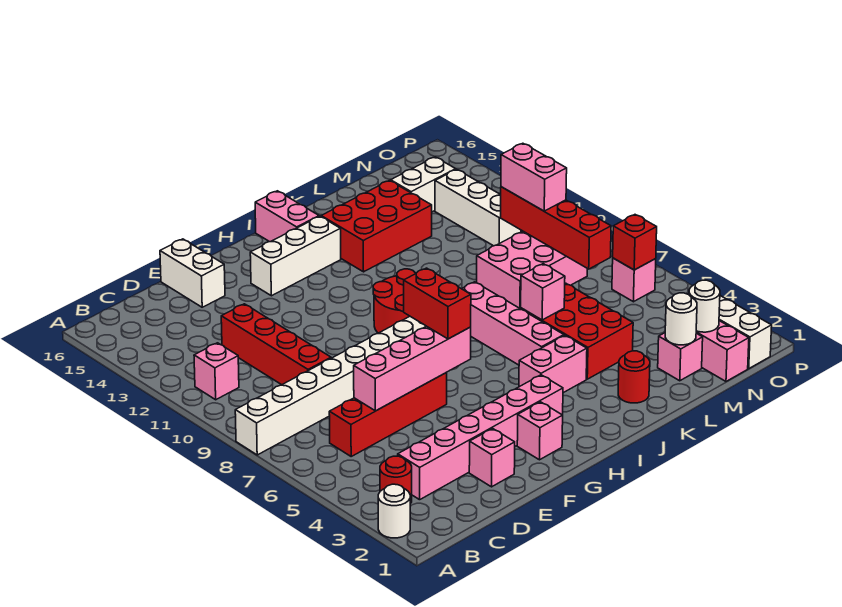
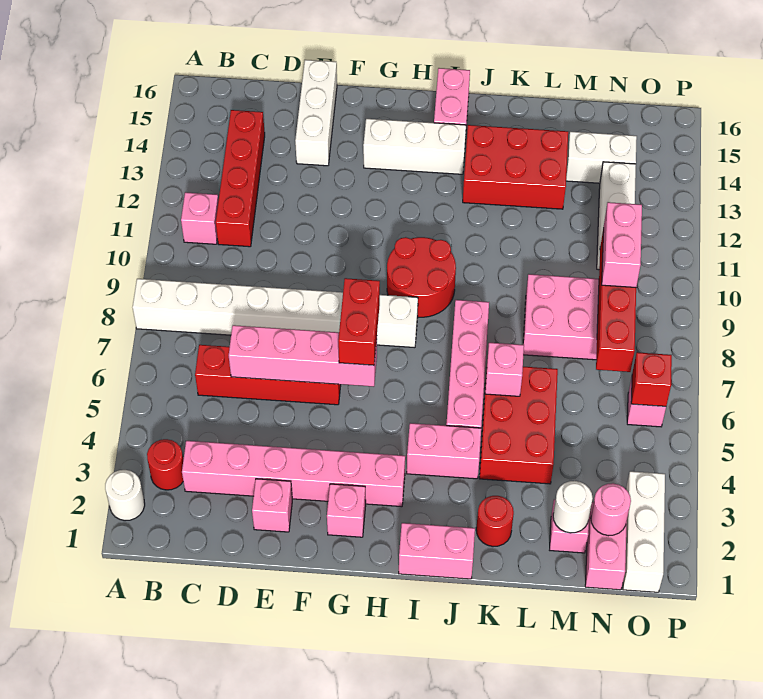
red 1x4 brick [221,304,331,385] -> red 1x4 brick moved to [216,110,265,247]
white 1x2 brick [160,239,225,307] -> white 1x3 brick [295,60,337,166]
none -> pink 1x2 brick [399,523,475,579]
white 1x1 round brick [689,280,720,332] -> pink 1x1 round brick [591,483,631,536]

